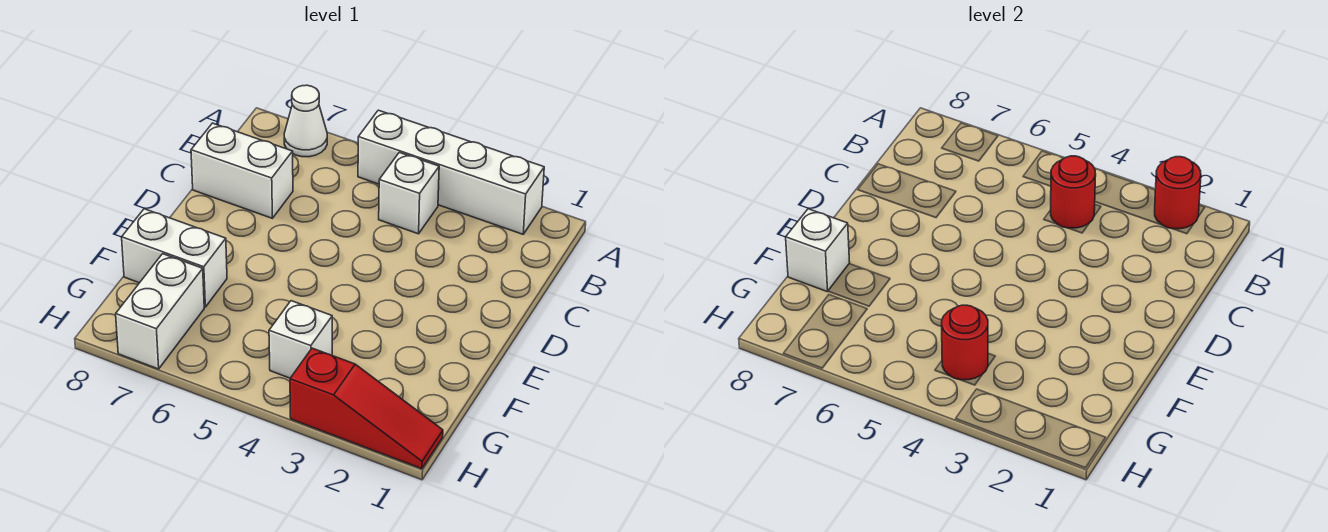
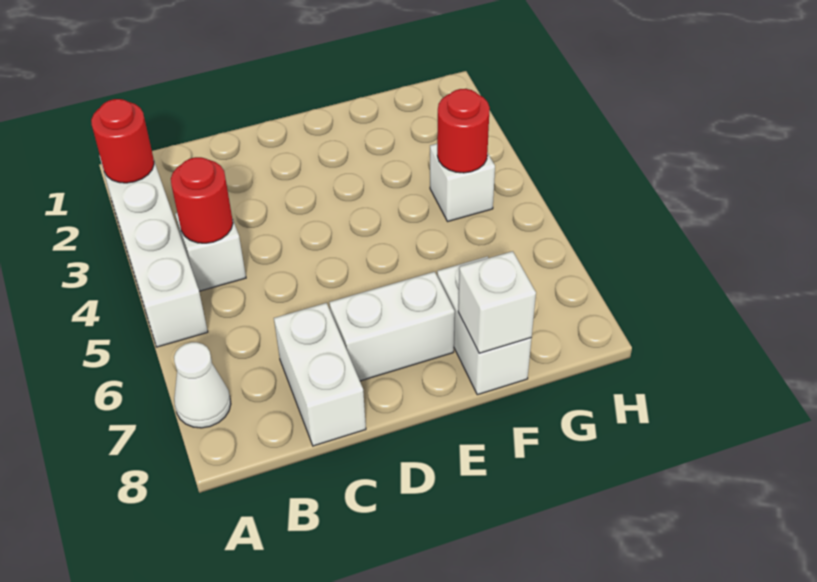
white 1x2 brick [116,254,204,369] -> white 1x2 brick moved to [329,272,455,381]
red 1x3 slope [290,348,443,469] -> none

